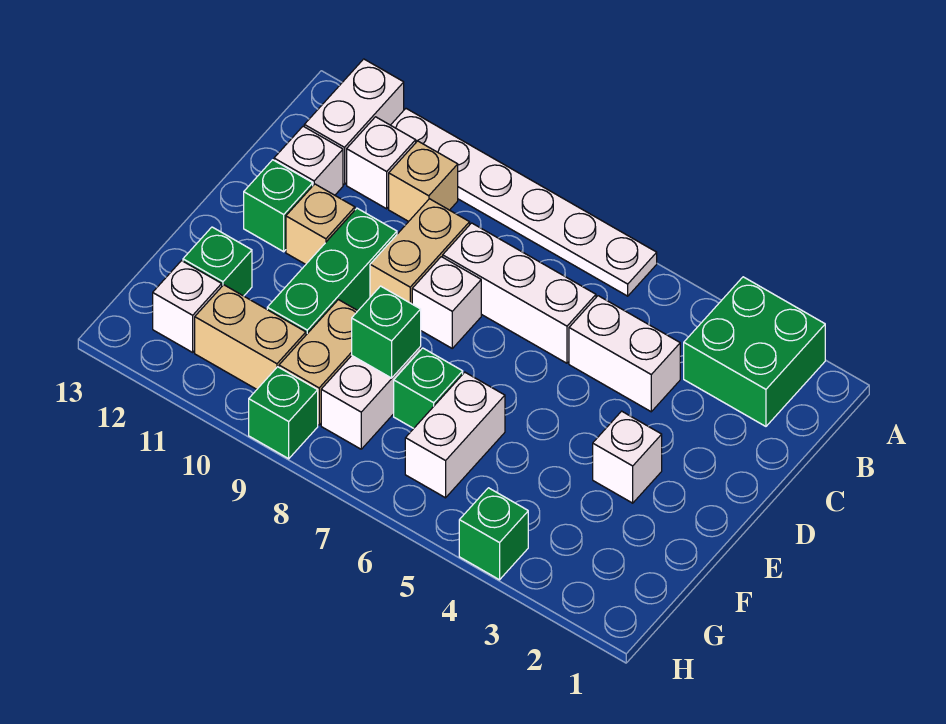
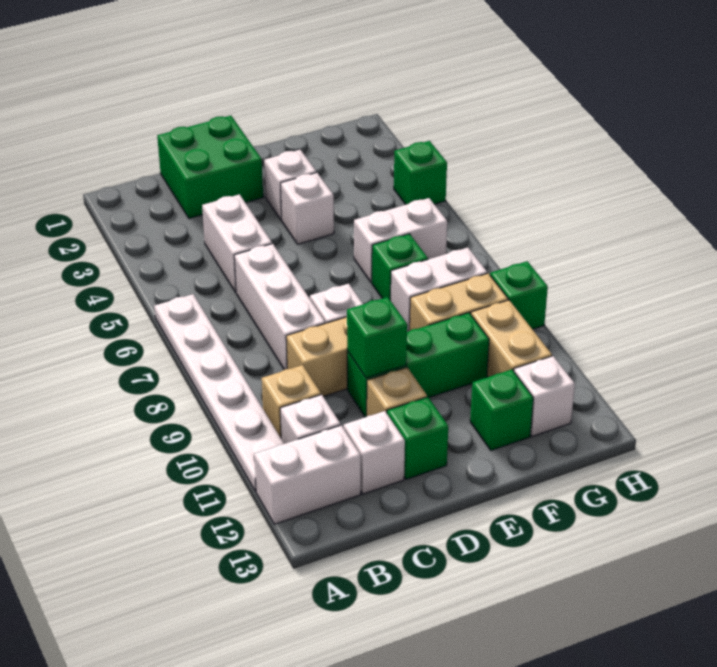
green 2x2 brick [684,277,825,426] -> green 2x2 brick moved to [157,116,263,218]
none -> white 1x1 brick [281,173,334,244]
green 1x1 brick [352,286,421,378] -> green 1x1 brick moved to [347,297,407,378]

